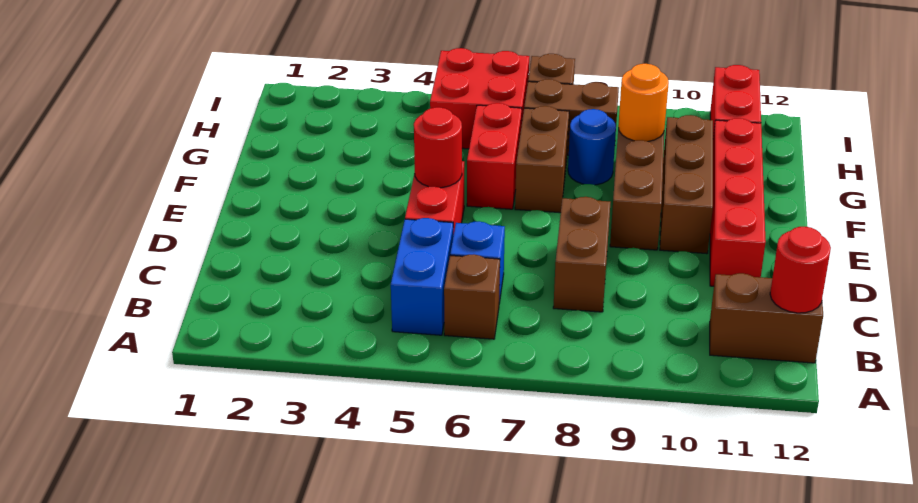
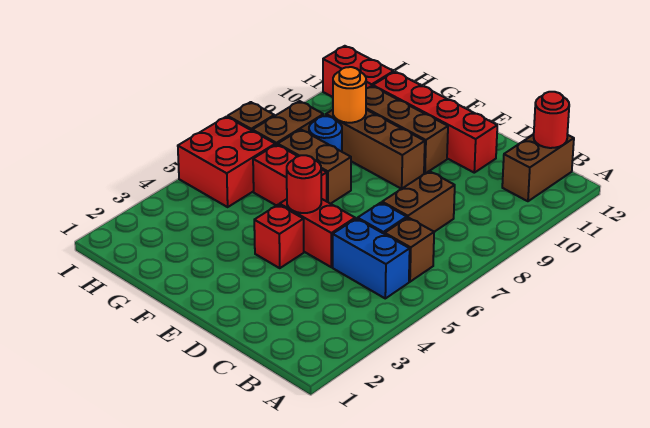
brown 1x2 brick [553,197,611,312] -> brown 1x2 brick turned to [382,171,455,232]
none -> red 1x1 brick [254,205,304,268]

